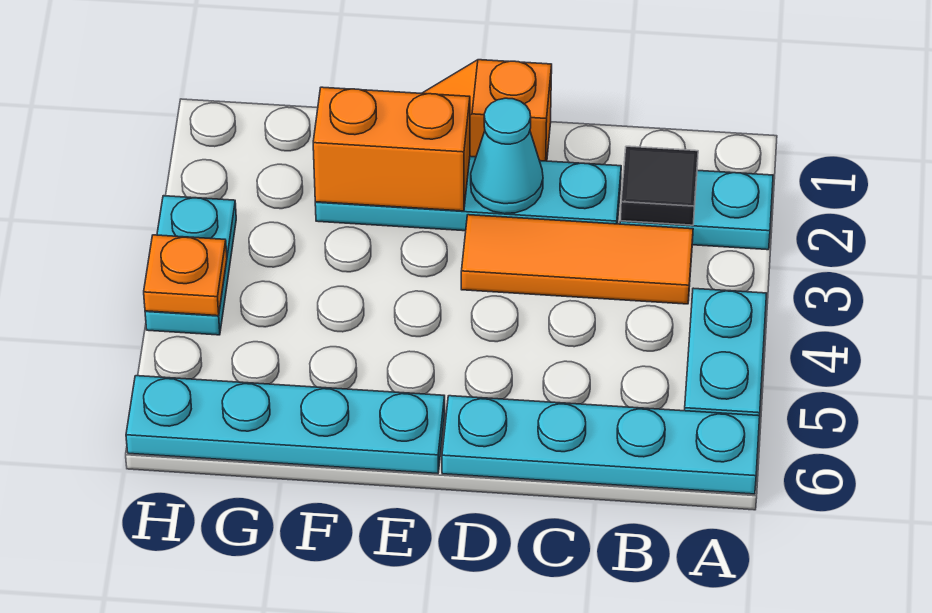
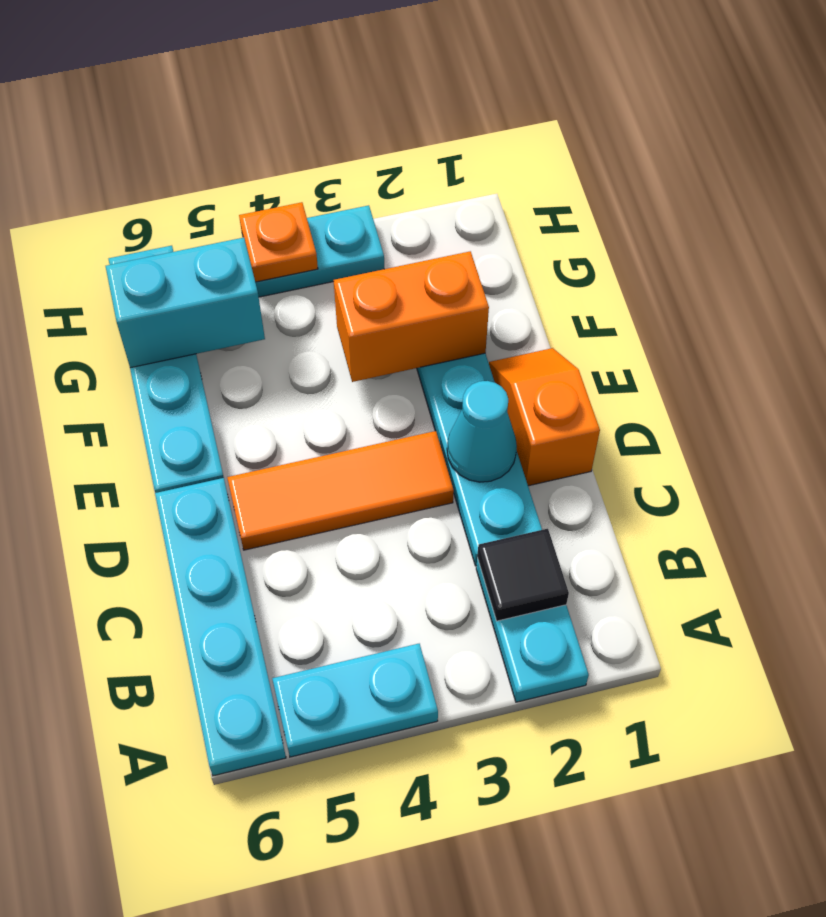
orange 1x3 tile [461,215,693,304] -> orange 1x3 tile turned to [227,431,454,550]
orange 1x2 brick [313,87,470,211] -> orange 1x2 brick turned to [334,251,489,382]
none -> cyan 1x2 brick [106,238,265,368]

